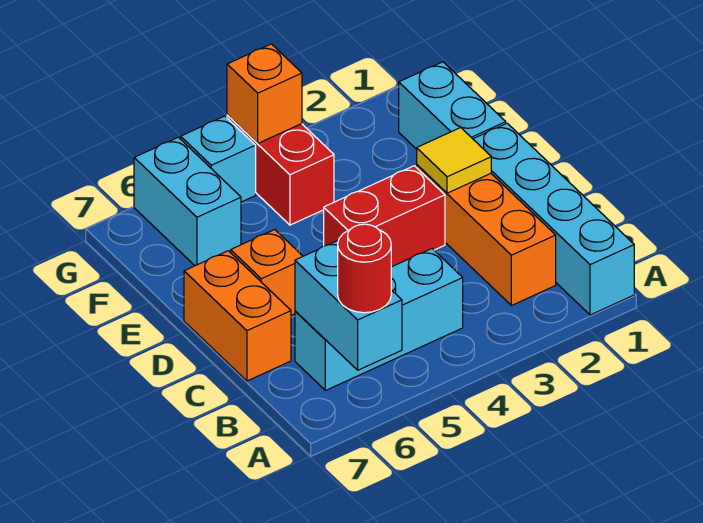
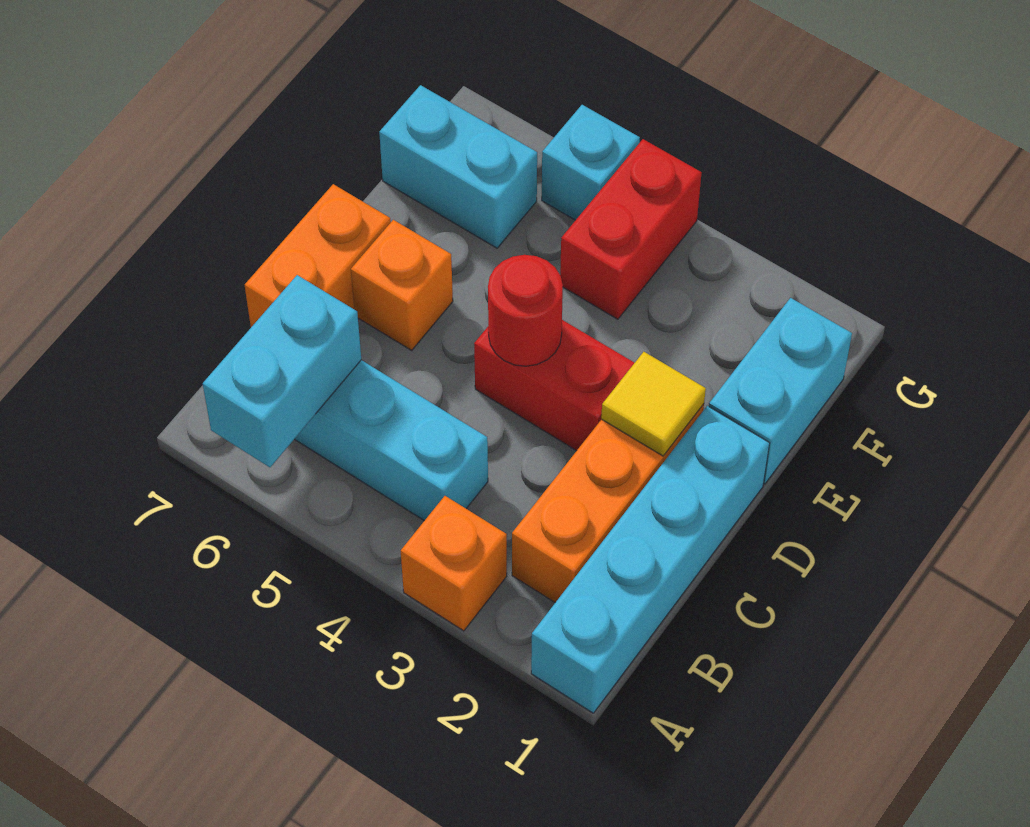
red 1x1 round brick [338,224,391,313] -> red 1x1 round brick moved to [488,255,563,366]
cyan 1x2 brick [134,137,241,266] -> cyan 1x2 brick turned to [379,85,537,248]
orange 1x1 brick [227,44,302,143] -> orange 1x1 brick moved to [401,496,507,631]

